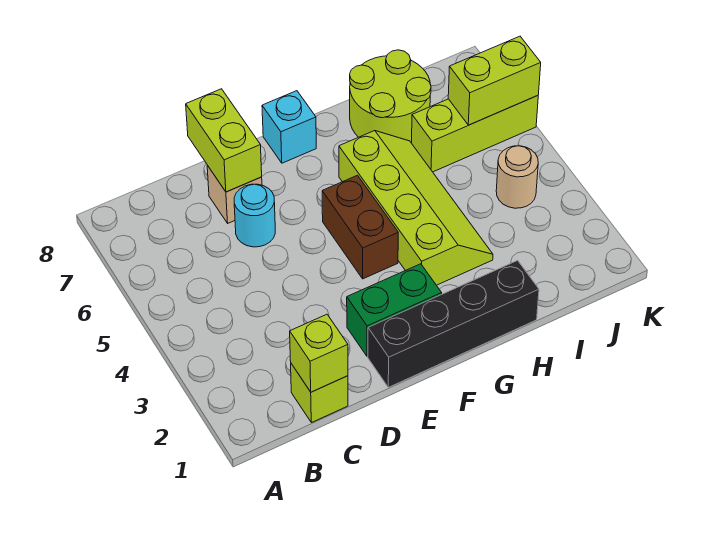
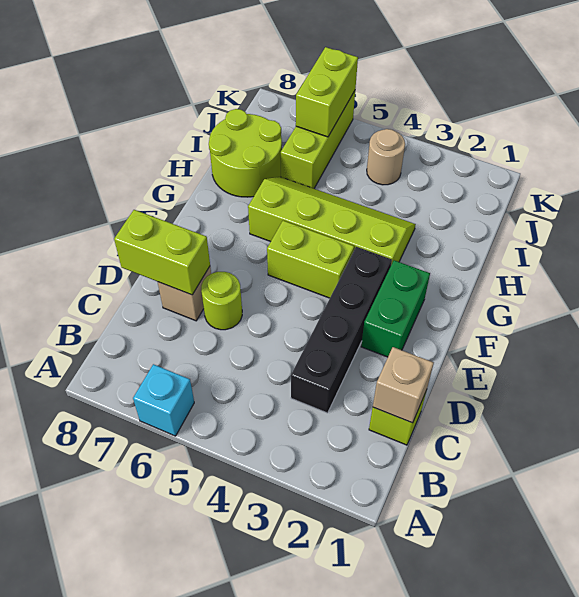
lime 1x1 brick [290,314,348,392] -> tan 1x1 brick [373,347,434,423]
cyan 1x1 round brick [234,184,275,247] -> lime 1x1 round brick [201,272,242,330]
black 1x4 brick [368,260,539,387] -> black 1x4 brick moved to [291,247,392,413]
brown 1x2 brick [322,175,398,279] -> lime 1x2 brick [267,221,354,298]
cyan 1x1 brick [262,91,316,163] -> cyan 1x1 brick moved to [133,364,194,436]

